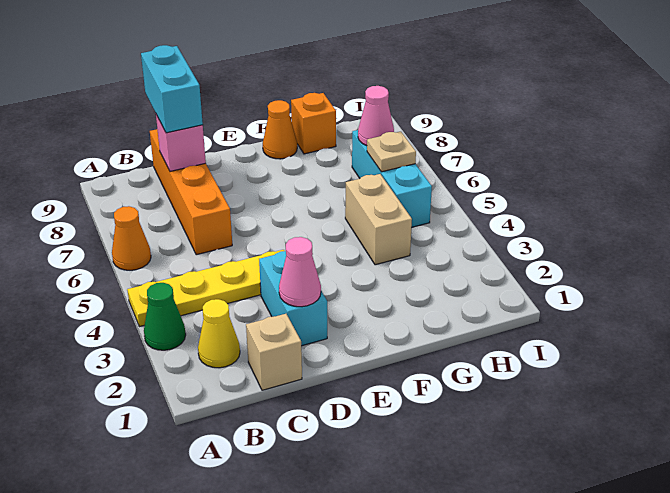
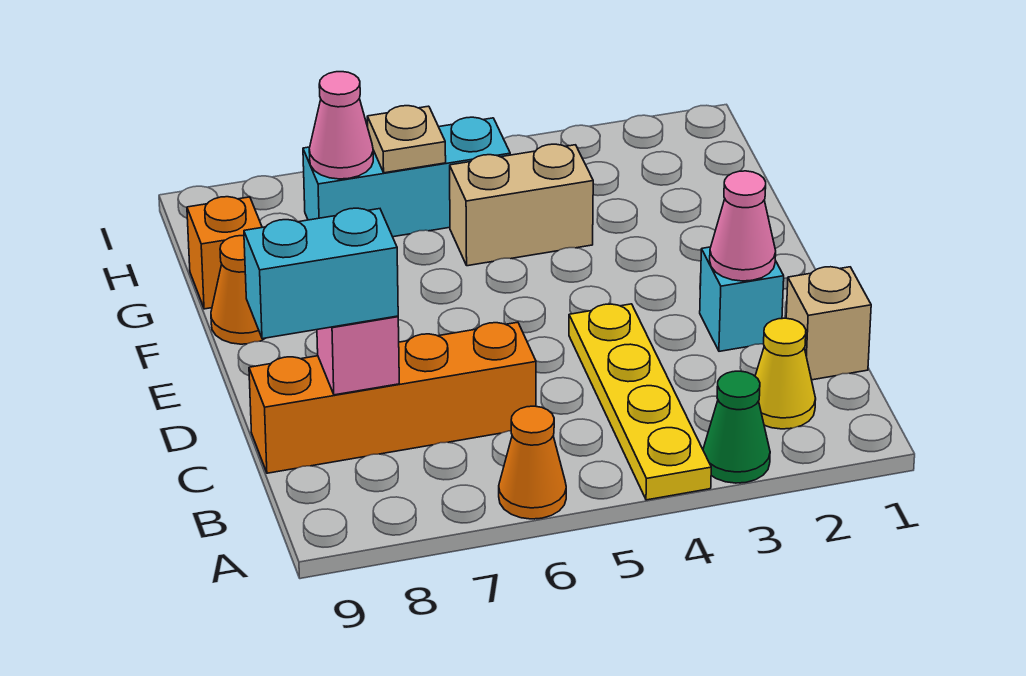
cyan 1x2 brick [259,251,327,346] -> cyan 1x1 brick [700,247,784,351]

